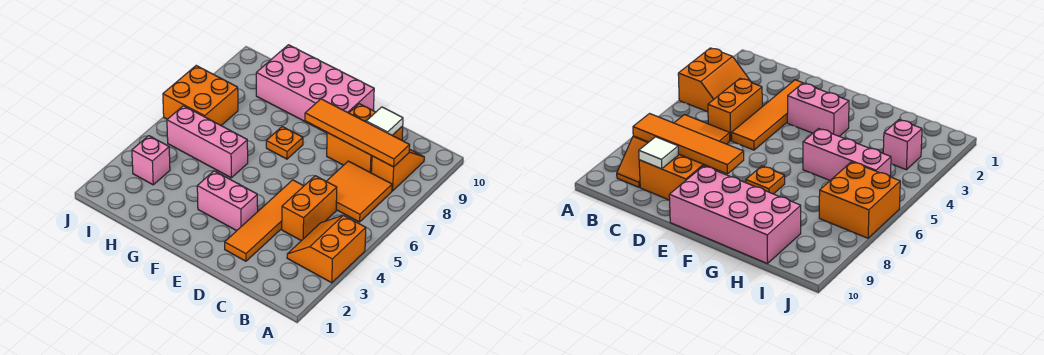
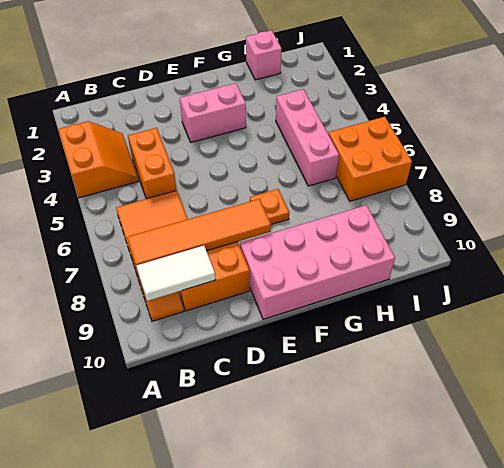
white 1x1 tile [366,107,403,135] -> white 1x2 tile [136,246,215,301]
orange 1x4 tile [225,180,303,261] -> none
pink 1x3 brick [167,106,248,178] -> pink 1x3 brick turned to [276,89,339,186]
pink 1x1 brick [132,136,170,185] -> pink 1x1 brick moved to [246,30,281,80]

